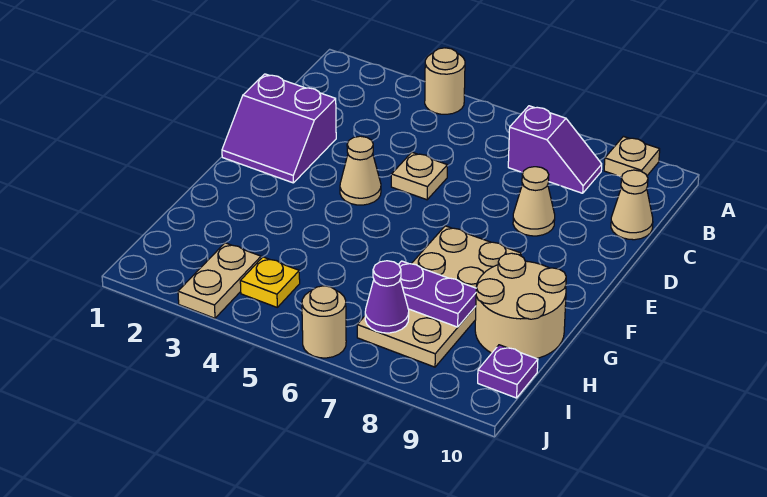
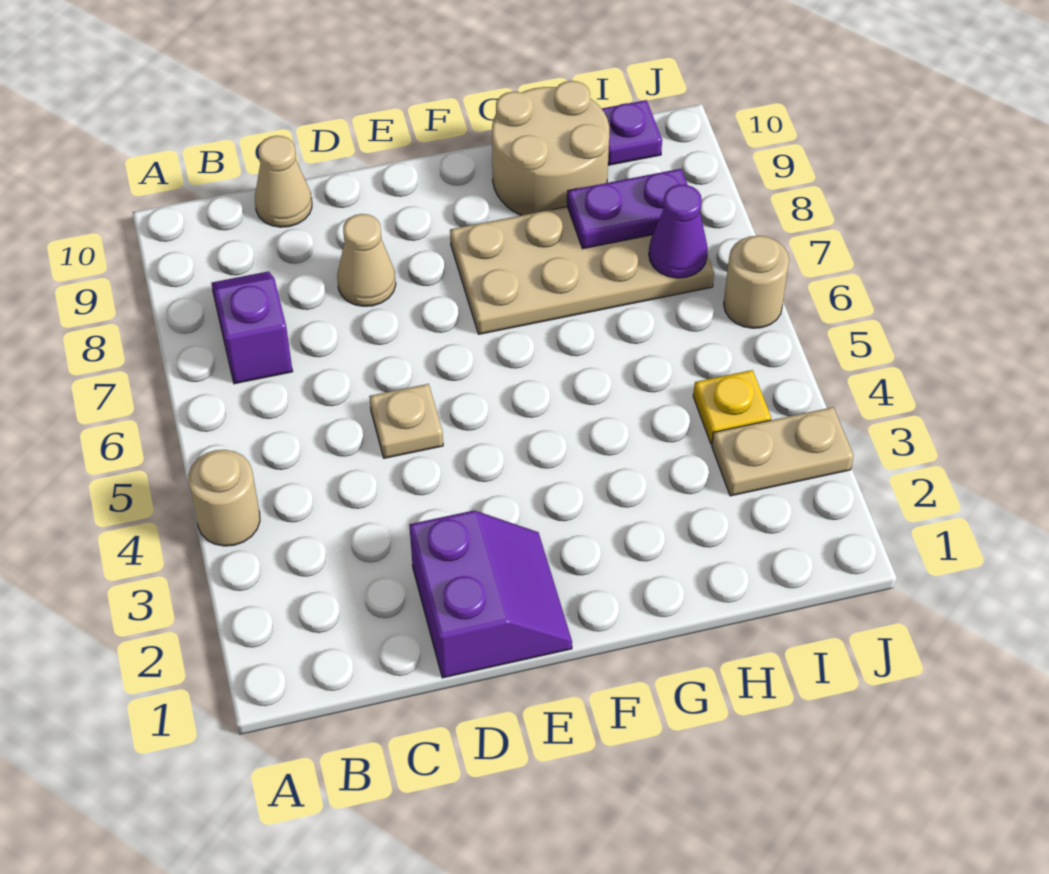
tan 1x1 plate [604,136,660,177] -> none
tan 1x1 cone [340,136,381,205] -> none
purple 1x2 plate [398,261,476,327] -> purple 1x2 plate turned to [567,169,688,249]

